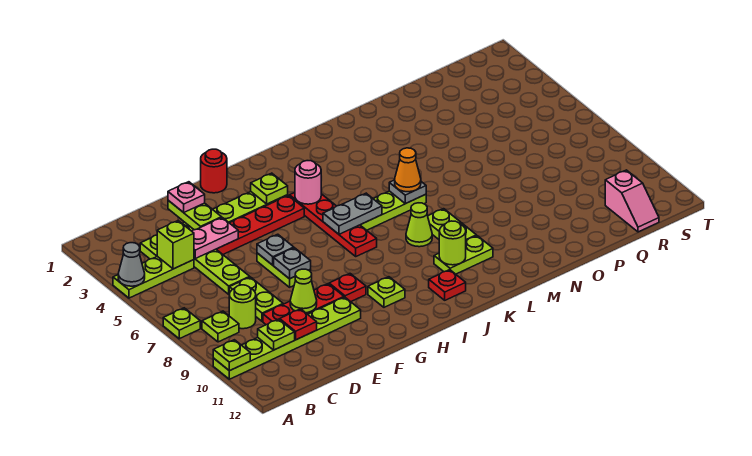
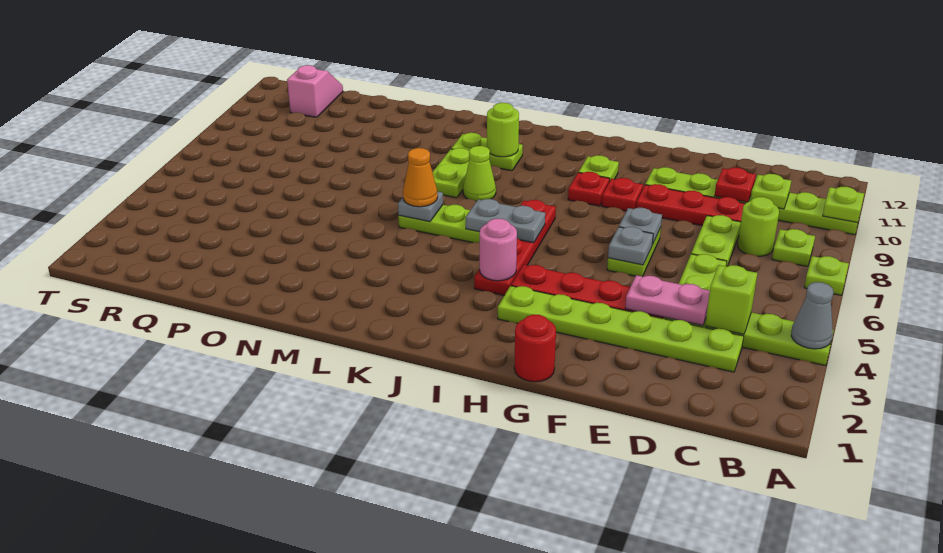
lime 1x2 plate [168,200,222,230] -> none
pink 1x1 plate [168,182,205,212] -> none
lime 1x1 cone [290,269,317,313] -> none
lime 1x1 plate [251,173,288,204] -> none
red 1x1 plate [429,270,466,300] -> red 1x1 plate moved to [568,172,610,206]

